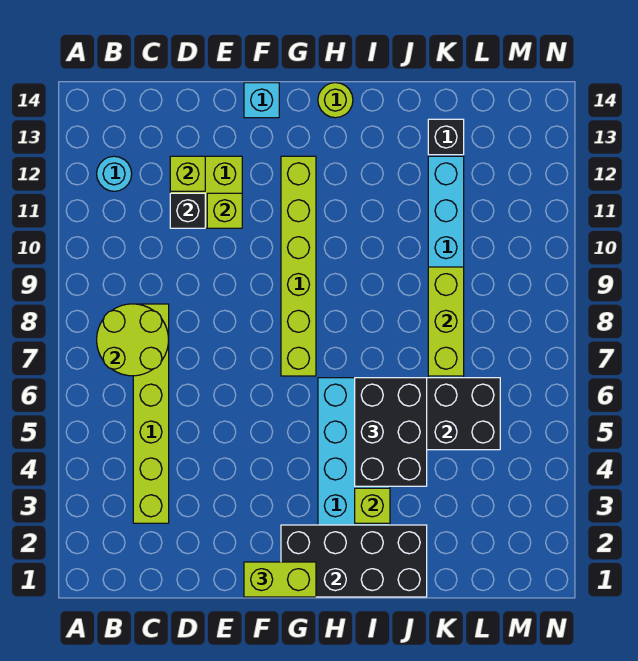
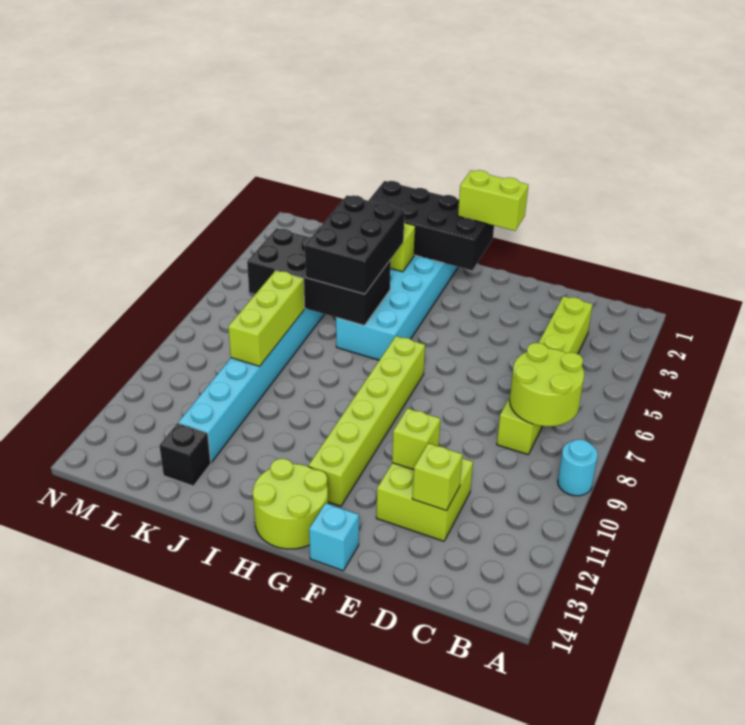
cyan 1x1 round brick [97,156,132,191] -> cyan 1x1 round brick moved to [558,439,598,496]
black 1x1 brick [170,193,205,228] -> none
lime 1x1 round brick [318,83,353,118] -> lime 2x2 round brick [252,459,328,549]

